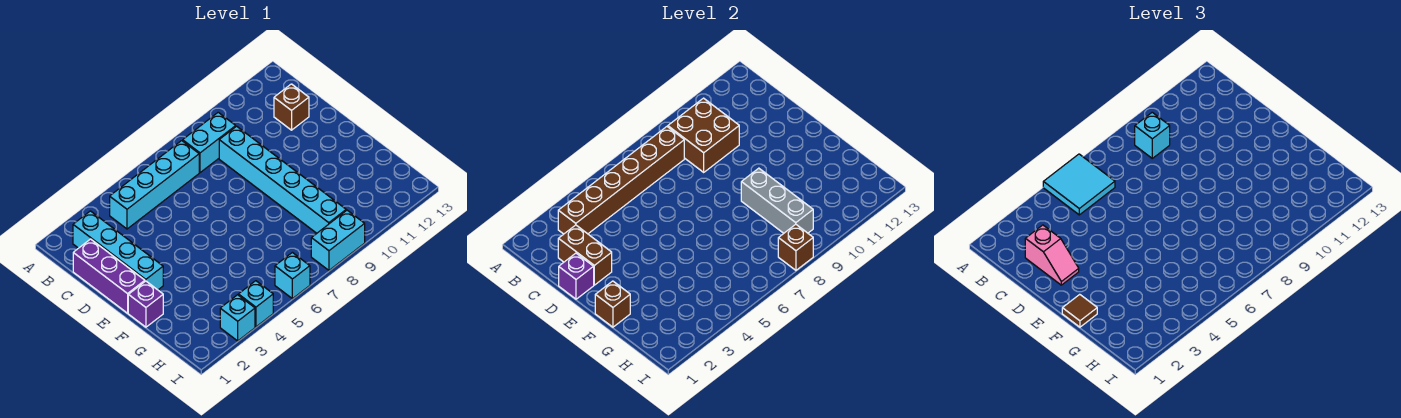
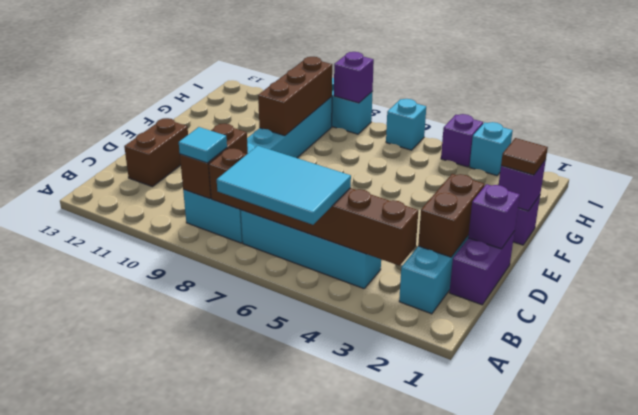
cyan 2x2 tile [1043,154,1115,215] -> cyan 2x3 tile [217,146,351,225]
brown 2x2 brick [668,98,739,172] -> brown 1x2 brick [180,124,248,199]
cyan 1x1 brick [1135,112,1170,158] -> cyan 1x1 tile [179,127,227,163]
purple 1x3 brick [73,239,145,313] -> purple 1x2 brick [449,231,515,305]
pink 1x2 slope [1025,225,1079,285] -> none
brown 1x1 brick [274,84,309,130] -> brown 1x2 brick [124,118,188,187]
brown 1x1 brick [595,281,630,327] -> purple 1x1 brick [499,160,546,211]
grey 1x3 brick [741,168,813,233] -> brown 1x3 brick [258,57,332,136]
cyan 1x1 brick [238,281,273,327] -> purple 1x1 brick [441,114,483,167]
brown 1x1 brick [778,224,813,270] -> purple 1x1 brick [334,52,374,103]

